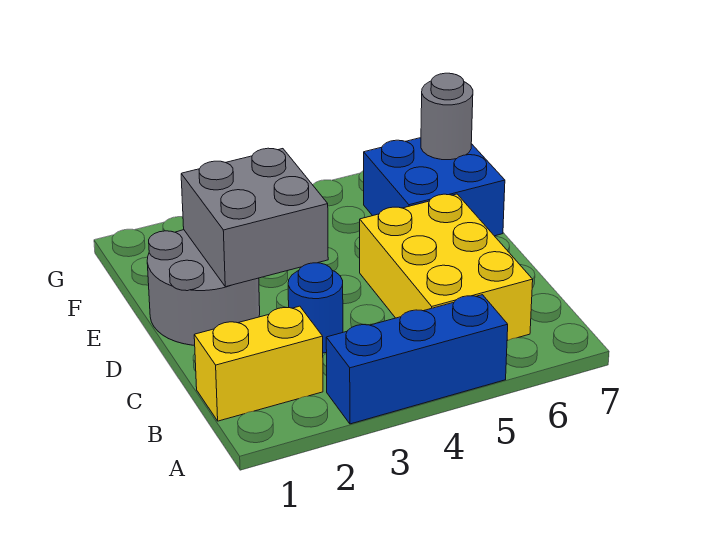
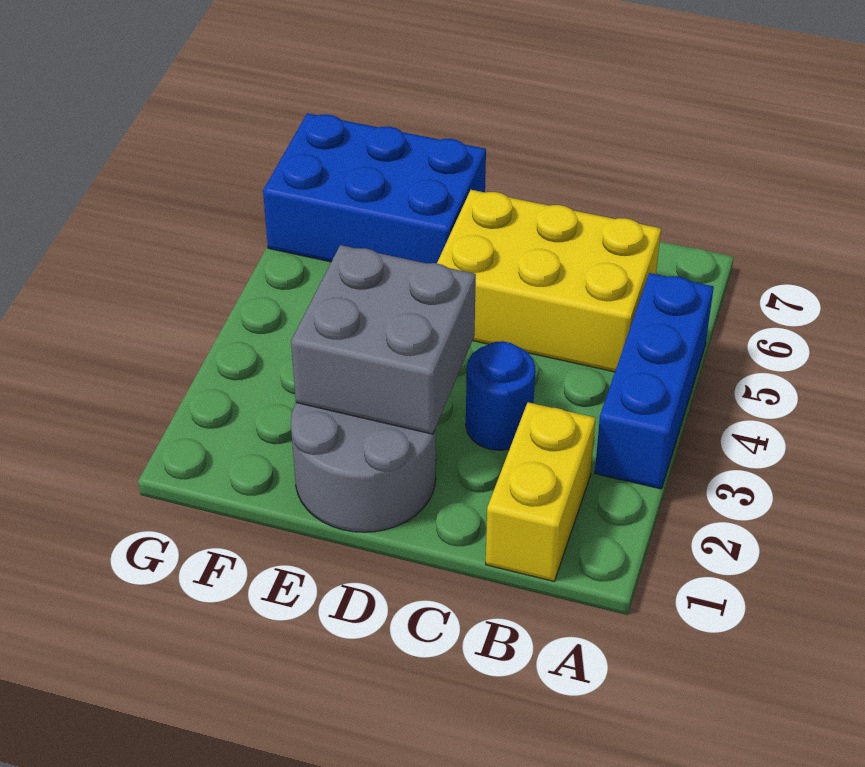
blue 2x2 brick [364,138,505,236] -> blue 2x3 brick [263,113,486,263]
grey 1x1 round brick [421,73,473,160] -> none

